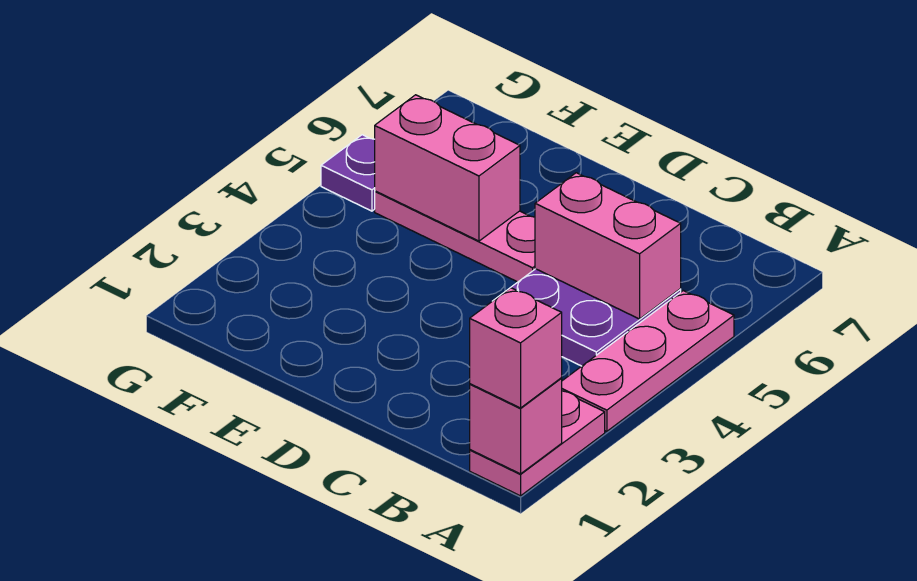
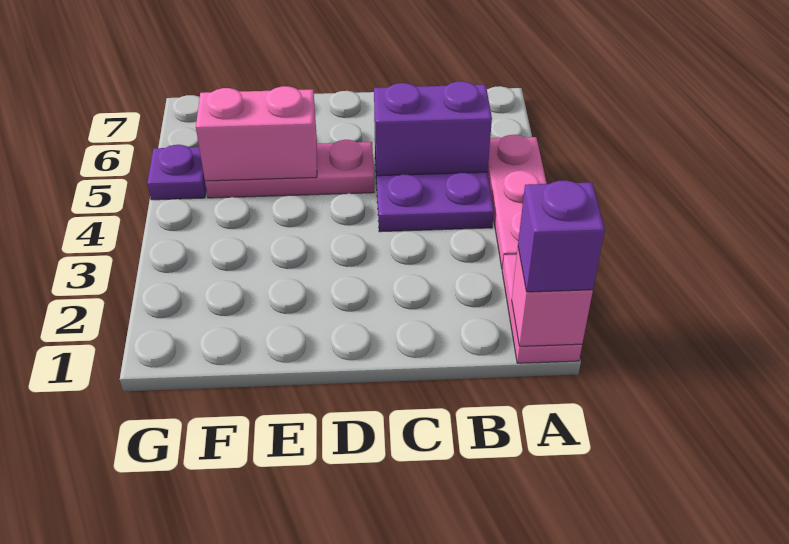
pink 1x1 brick [470,288,562,408] -> purple 1x1 brick [518,180,605,292]
pink 1x2 brick [535,173,681,319] -> purple 1x2 brick [374,81,492,176]

